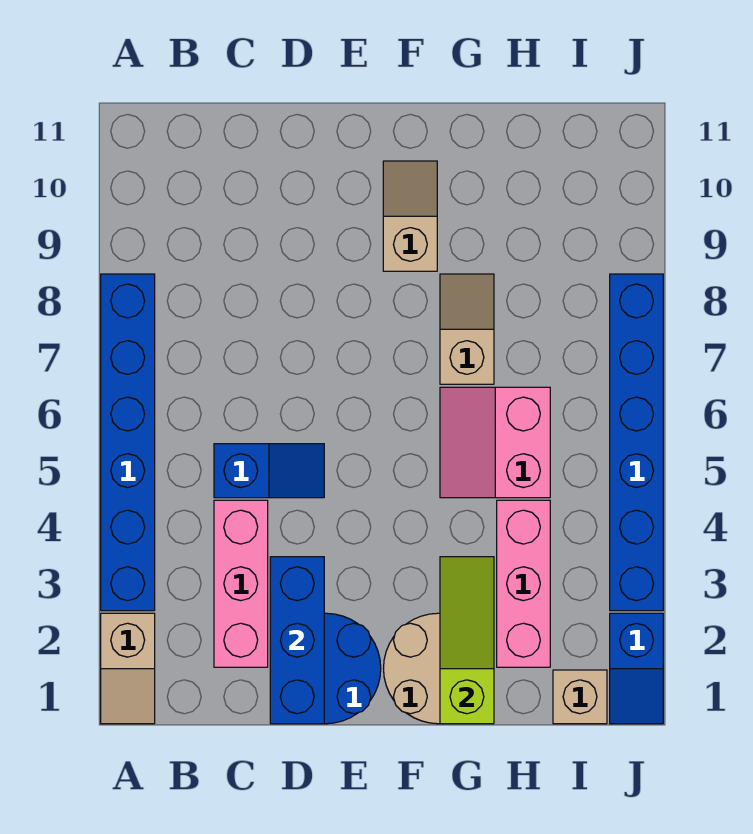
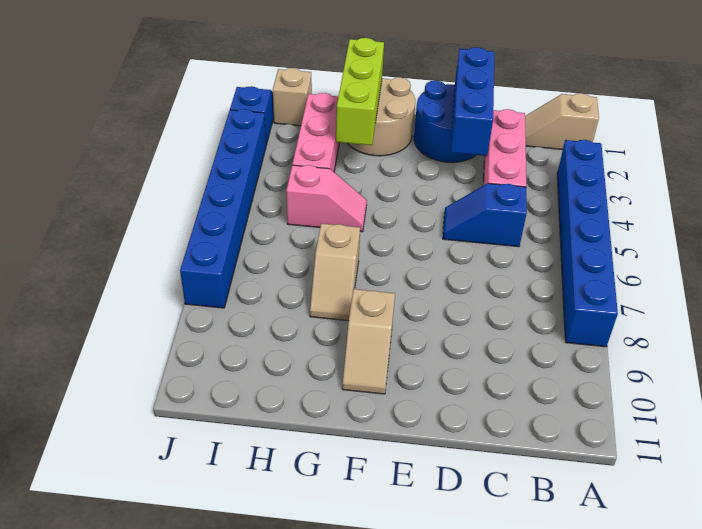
tan 1x2 slope [101,613,155,724] -> tan 1x2 slope turned to [525,93,599,150]
lime 1x3 slope [440,557,494,724] -> lime 1x3 brick [336,38,384,145]
pink 2x2 slope [440,387,550,498] -> pink 1x2 slope [286,165,367,232]

